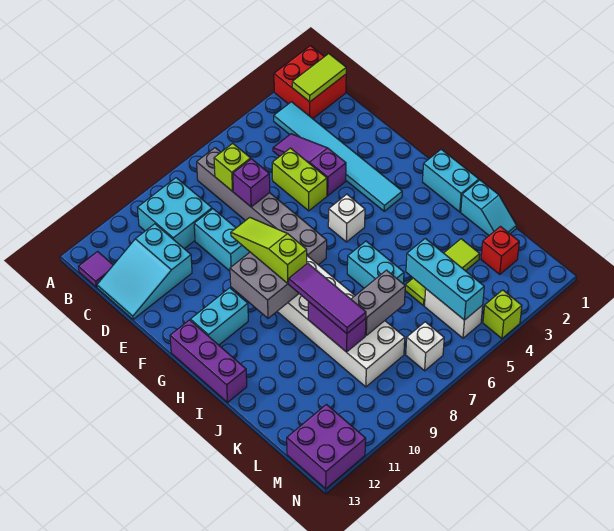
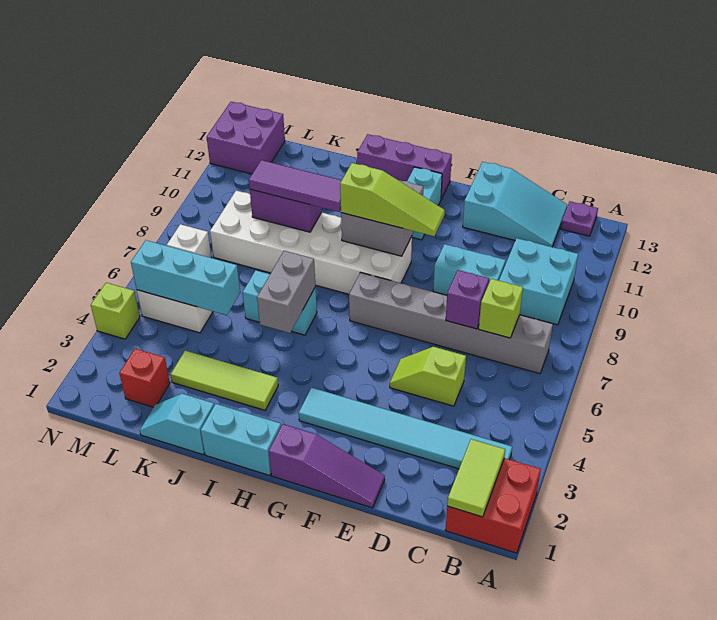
purple 1x1 tile [78,252,113,287] -> purple 1x1 plate [561,201,598,236]
purple 1x3 slope [273,134,346,196] -> purple 1x3 slope moved to [269,424,385,508]
cyan 2x3 slope [97,224,192,319] -> cyan 2x3 slope turned to [463,162,567,247]
lime 1x2 brick [272,148,327,211] -> lime 1x2 slope [390,347,466,406]
white 1x1 brick [328,194,365,242] -> none
lime 1x3 tile [405,239,480,306] -> lime 1x3 tile turned to [171,351,278,410]
grey 1x2 brick [351,270,405,335] -> grey 1x2 brick moved to [257,251,315,333]

